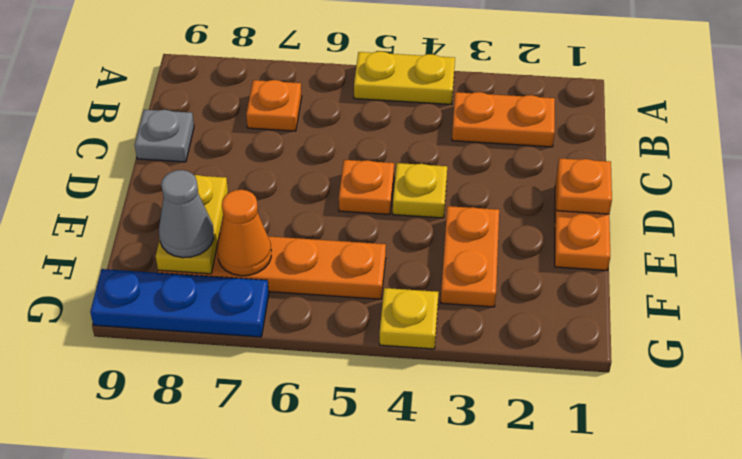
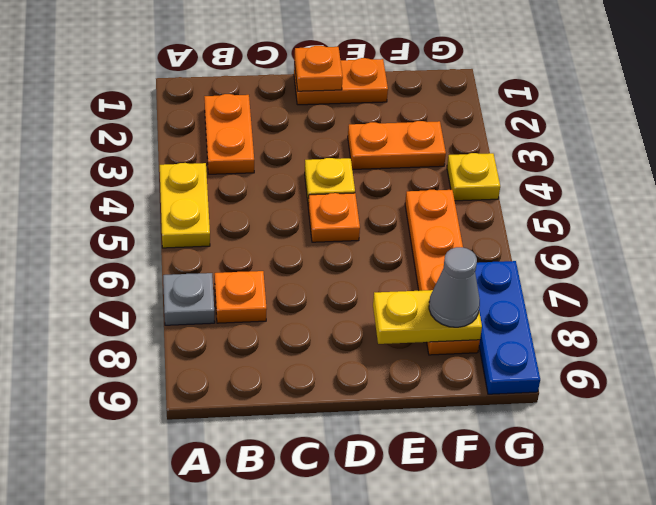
grey 1x1 plate [135,110,194,162] -> grey 1x1 plate moved to [163,273,215,325]
orange 1x1 cone [217,190,271,276] -> none

